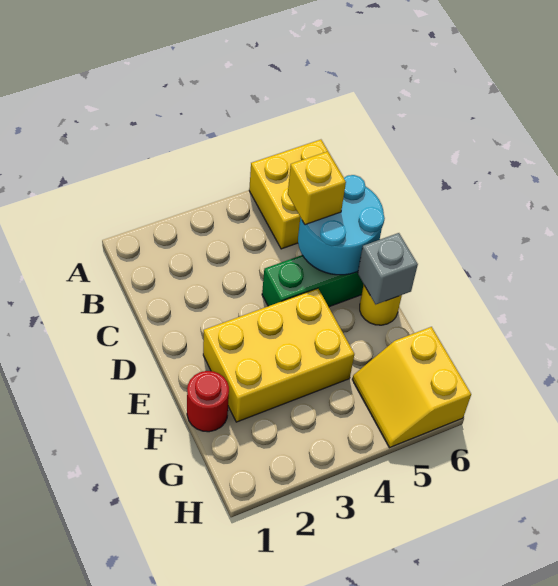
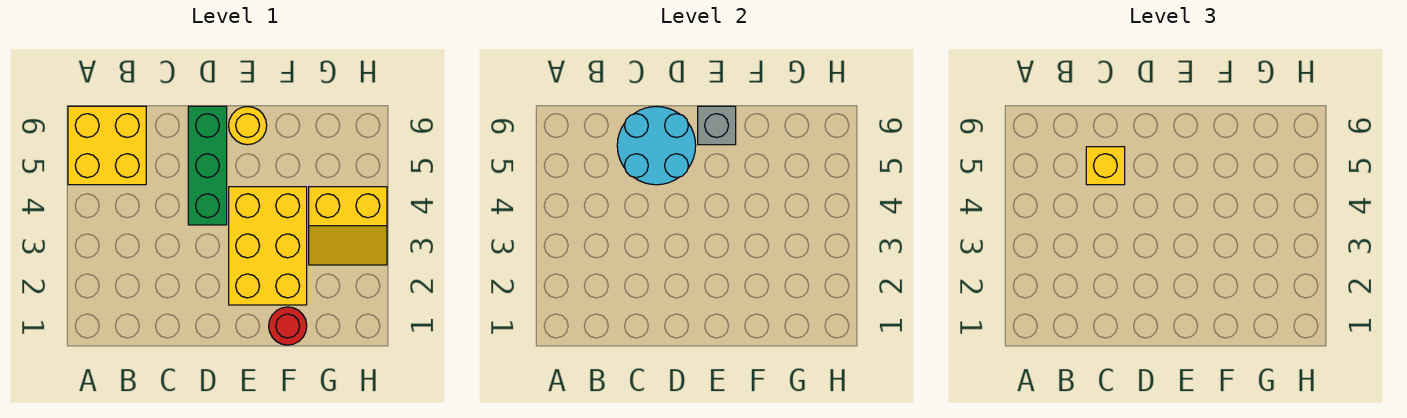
yellow 2x2 slope [352,327,471,447] -> yellow 2x2 slope moved to [309,187,387,265]

